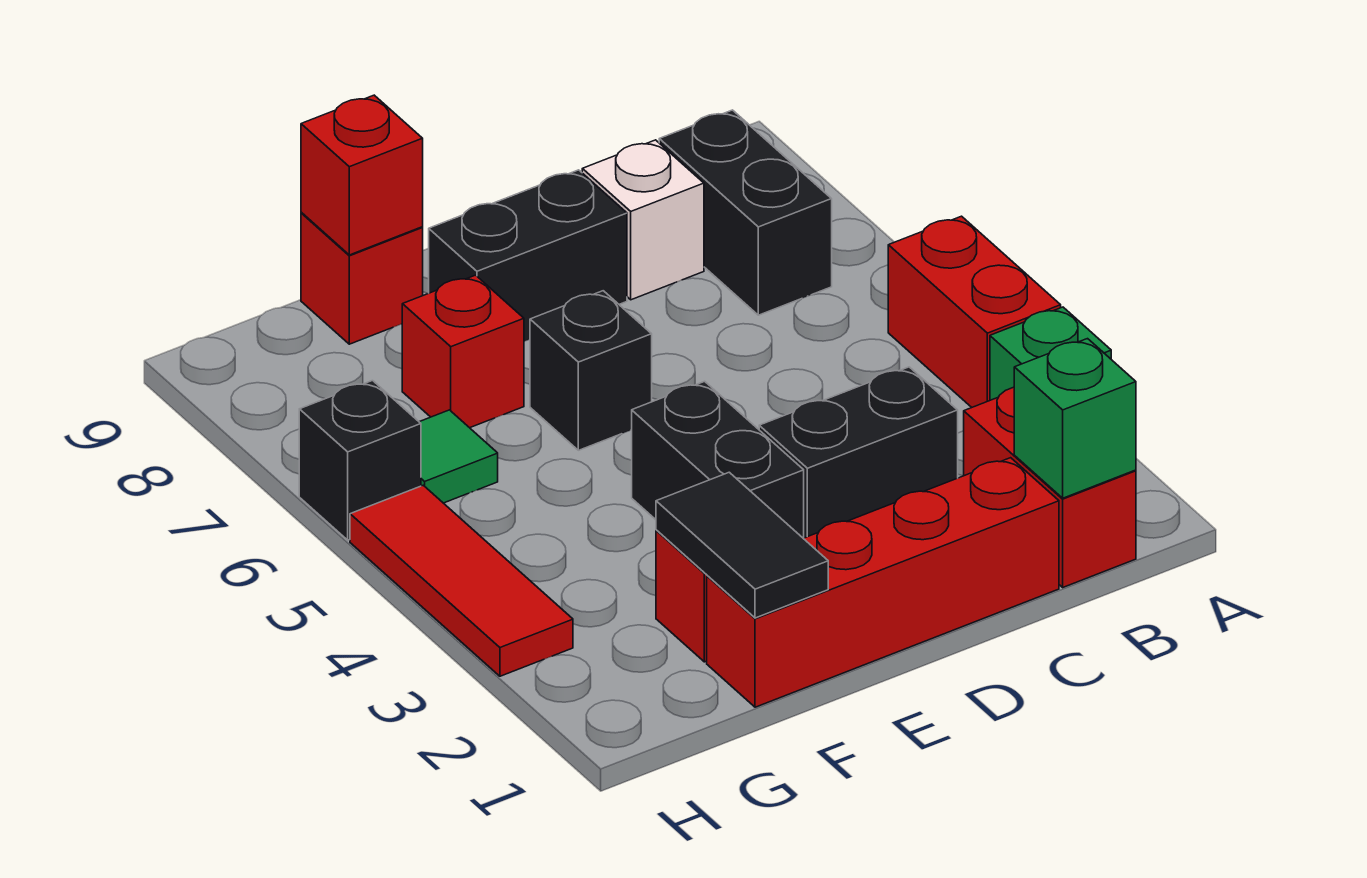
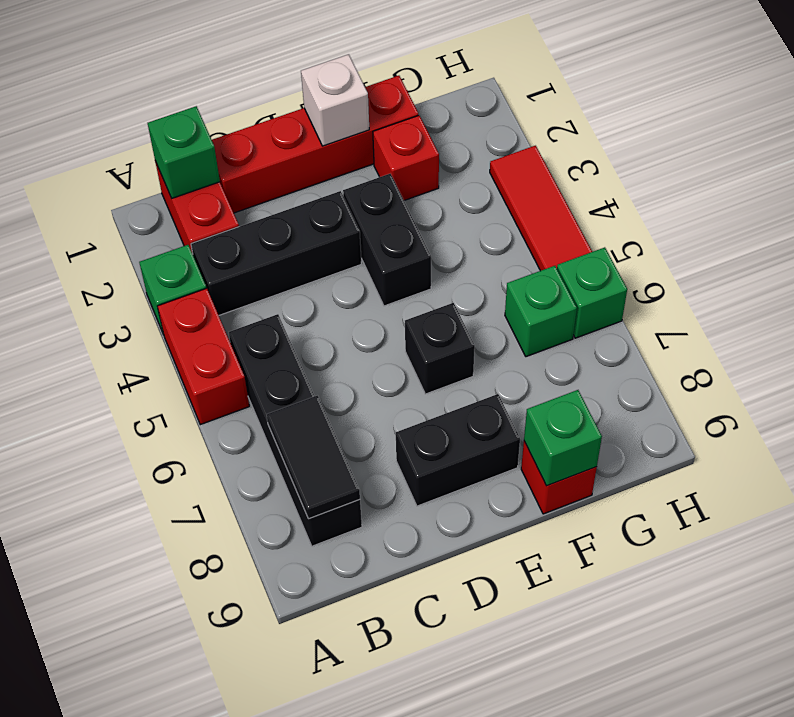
black 1x2 brick [659,110,832,315] -> black 1x4 brick [229,314,362,546]
black 1x2 brick [759,367,958,538] -> black 1x3 brick [191,191,361,315]
white 1x1 brick [582,140,704,300] -> white 1x1 brick moved to [301,54,369,146]
black 1x2 tile [656,472,828,618] -> black 1x2 tile moved to [267,396,360,519]
red 1x1 brick [402,275,524,428] -> none
red 1x1 brick [301,95,423,255] -> green 1x1 brick [524,390,602,486]
green 1x1 tile [420,410,498,503] -> green 1x1 brick [505,266,577,357]
black 1x1 brick [299,381,421,540] -> green 1x1 brick [557,247,627,338]

